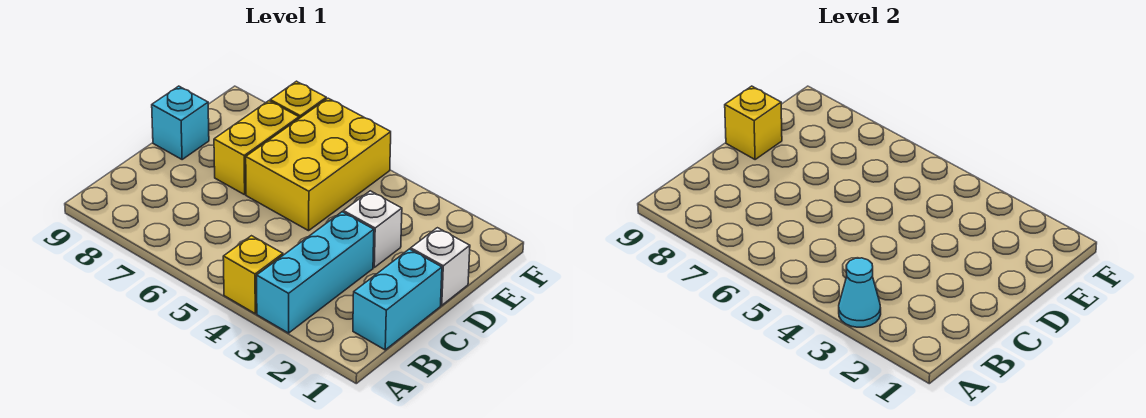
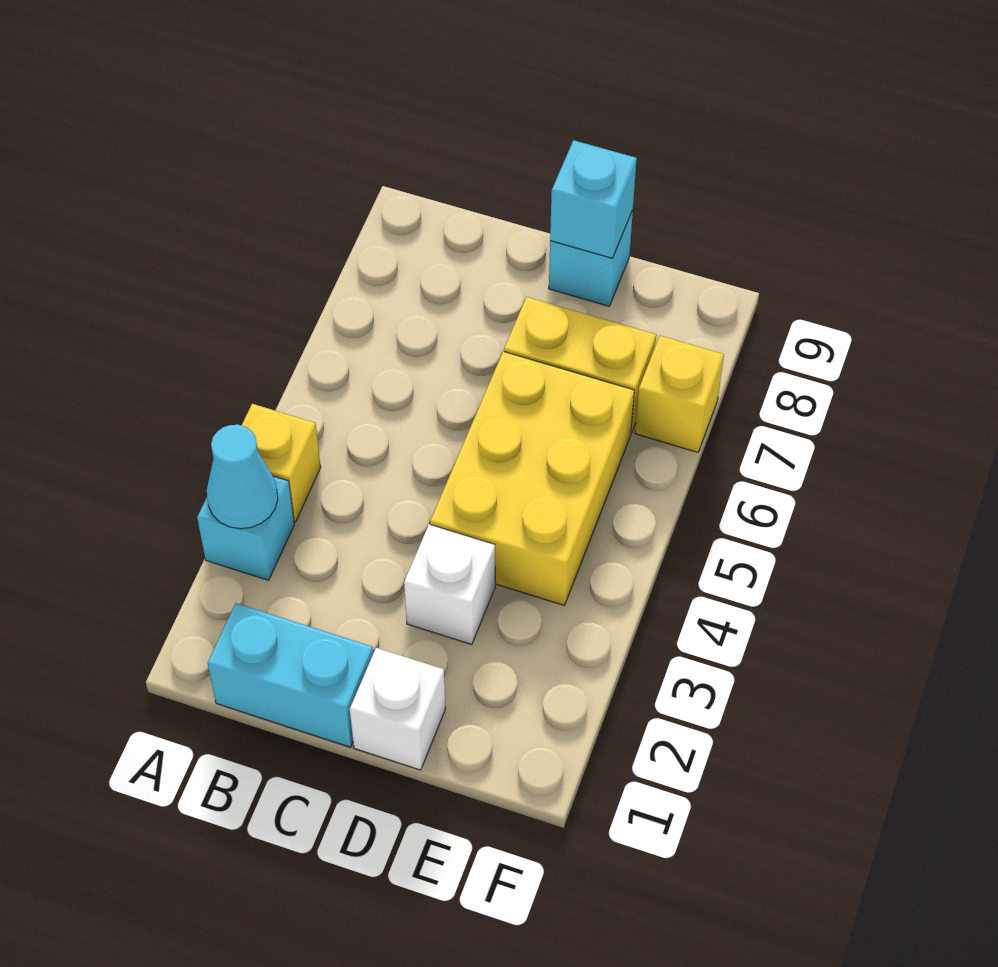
cyan 1x3 brick [257,212,374,333] -> cyan 1x1 brick [197,476,294,580]
yellow 2x3 brick [246,98,391,231] -> yellow 2x3 brick turned to [430,351,634,605]
yellow 1x1 brick [725,86,782,160] -> cyan 1x1 brick [550,140,637,258]

